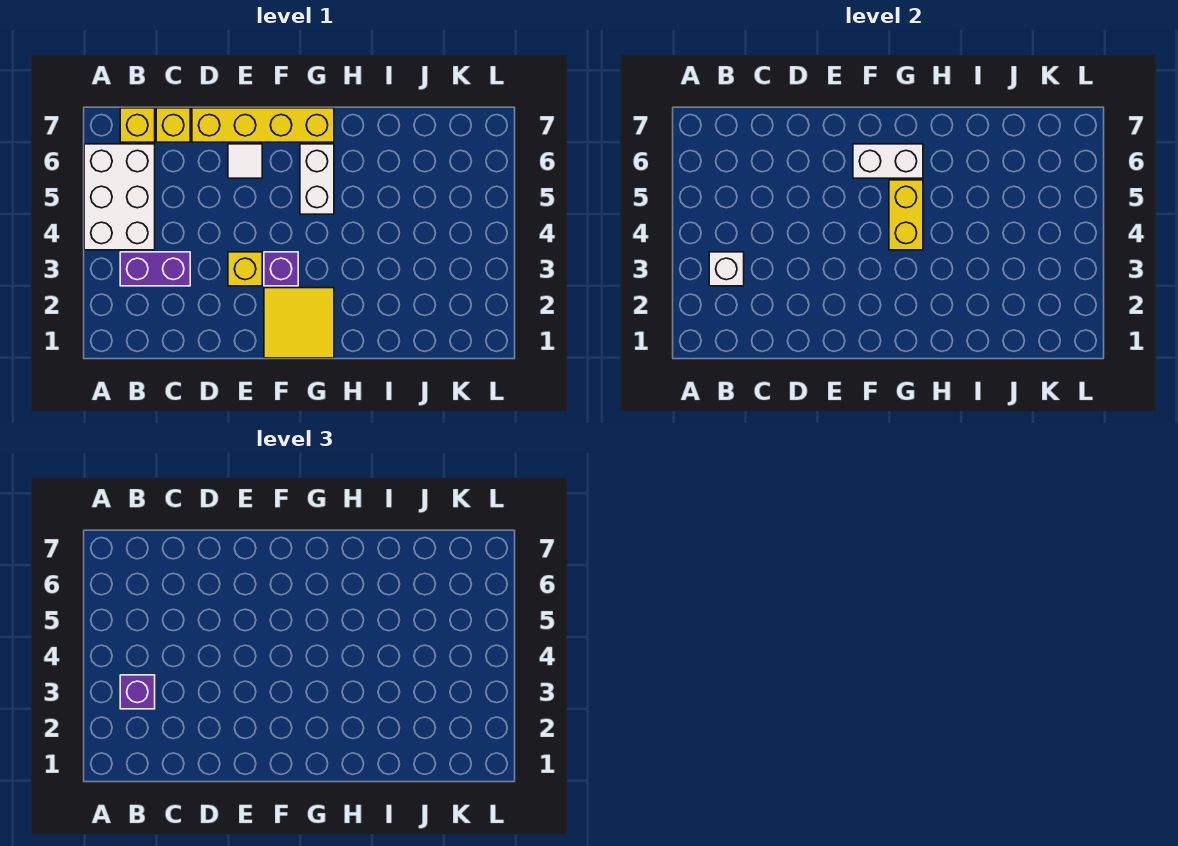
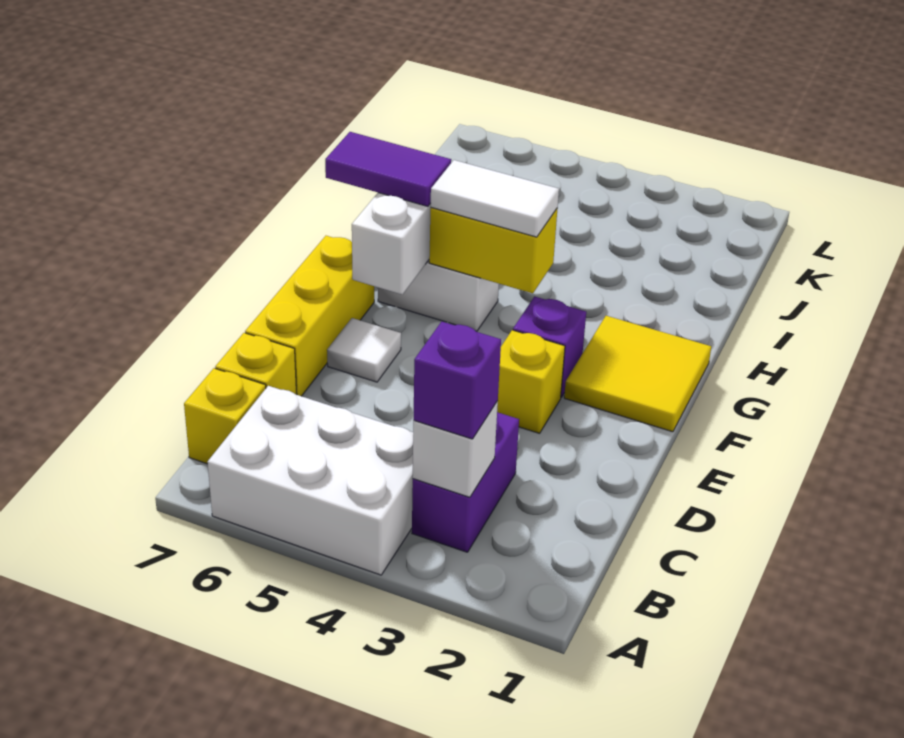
yellow 1x4 brick [192,108,334,142] -> yellow 1x3 brick [245,236,374,396]
none -> white 1x2 tile [431,160,559,237]
none -> purple 1x2 tile [325,132,451,206]

